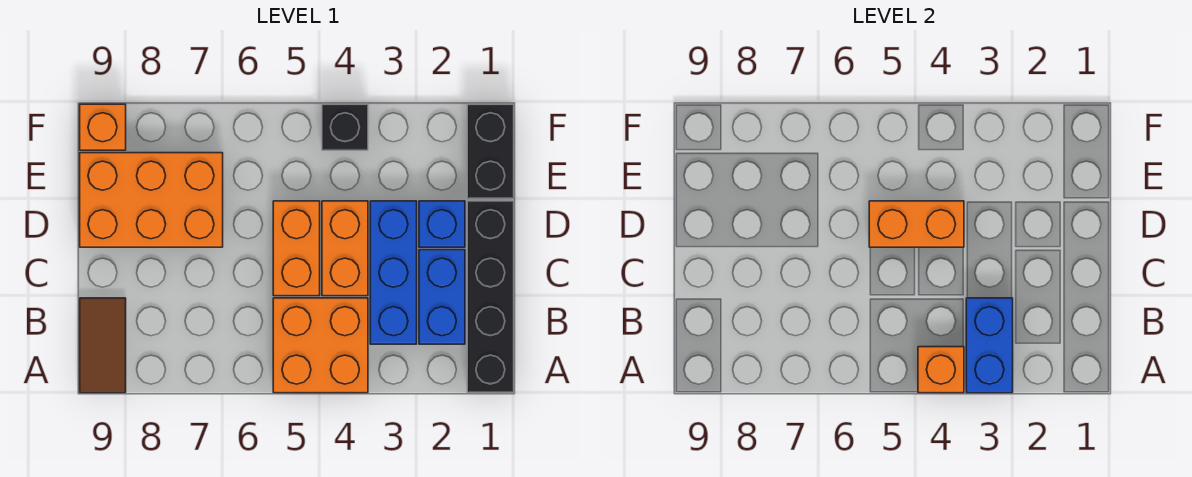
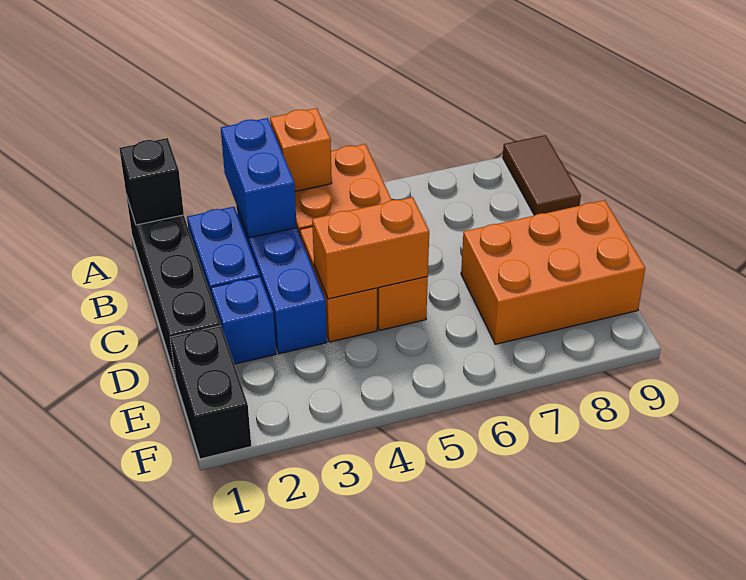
black 1x1 brick [322,104,368,150] -> black 1x1 brick moved to [119,138,184,225]
orange 1x1 brick [80,104,126,150] -> none

